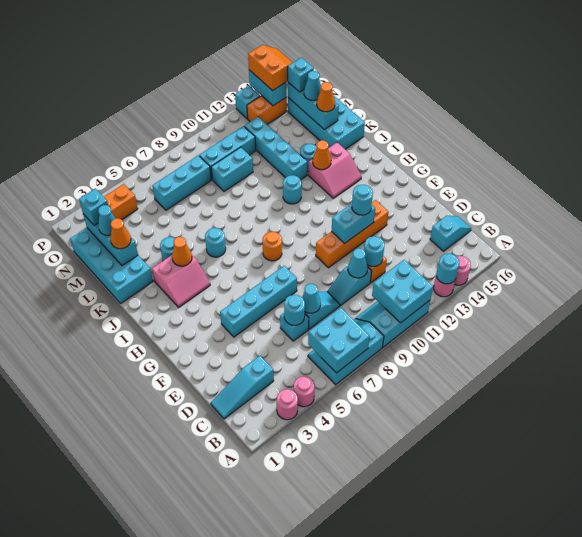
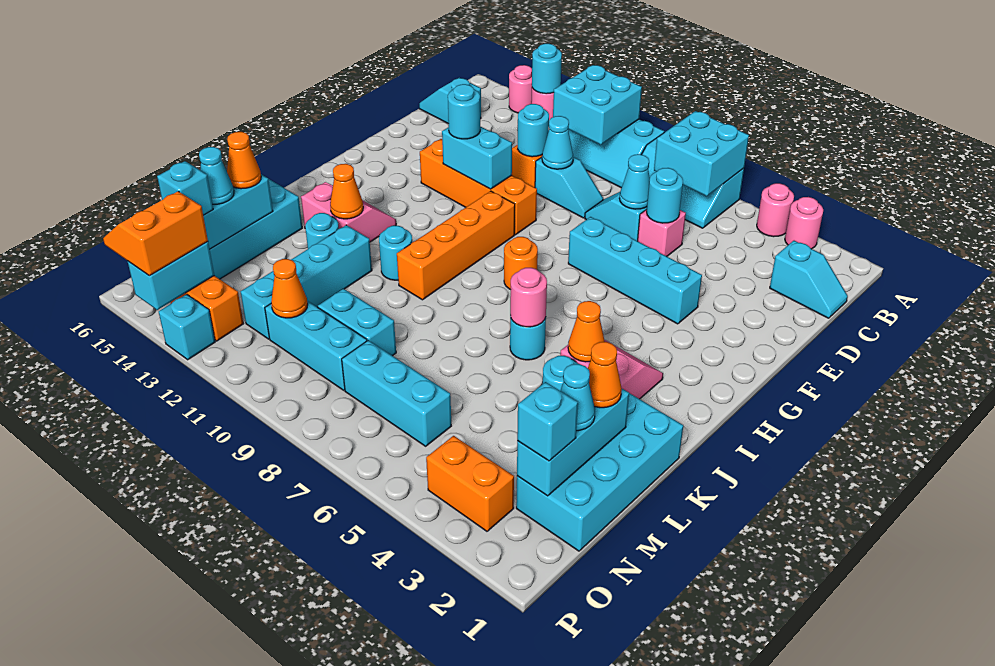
cyan 1x3 slope [211,356,274,419] -> cyan 1x2 slope [770,241,848,318]
cyan 1x1 brick [280,313,309,341] -> pink 1x1 brick [638,210,686,256]
none -> orange 1x4 brick [397,191,515,300]
none -> pink 1x1 round brick [510,268,547,327]
none -> orange 1x1 cone [271,259,308,318]

